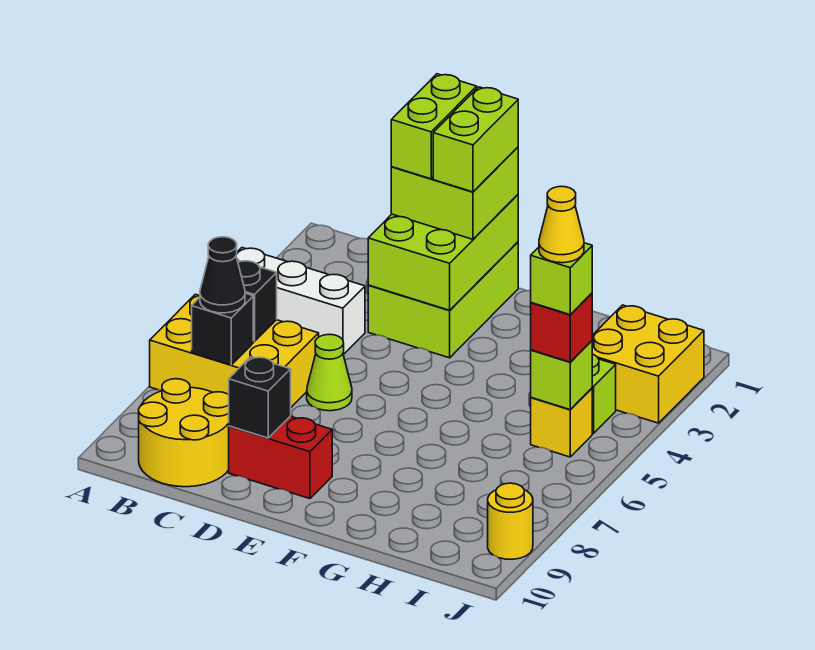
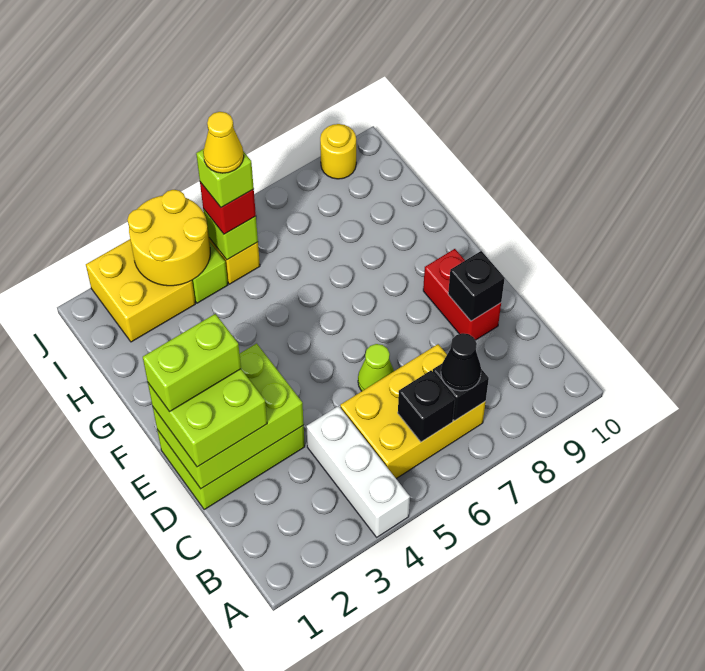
yellow 2x3 brick [150,294,319,407] -> yellow 2x3 brick turned to [340,344,486,479]
yellow 2x2 round brick [139,379,229,487] -> yellow 2x2 round brick moved to [127,190,210,286]
lime 1x2 brick [391,74,477,179] -> none

